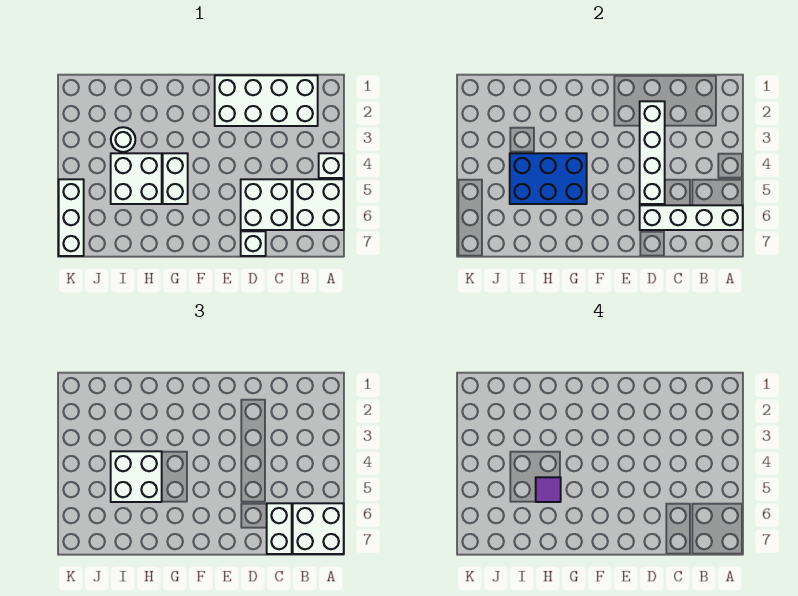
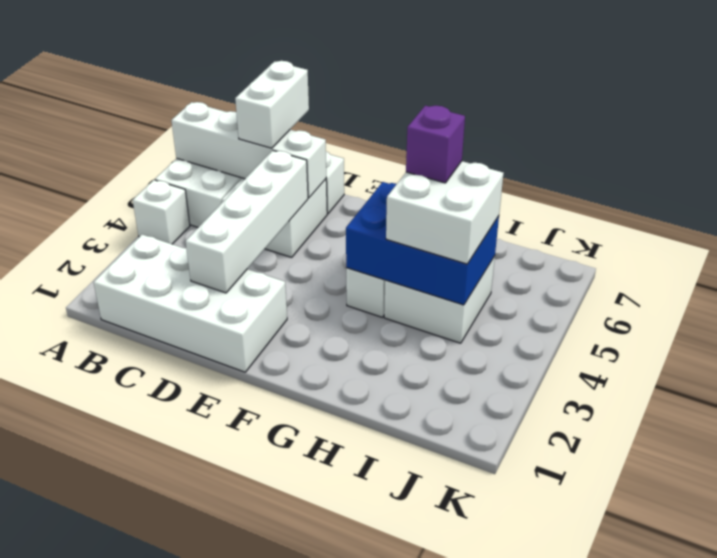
white 2x2 brick [293,503,344,554] -> none
purple 1x1 tile [536,477,561,502] -> purple 1x1 brick [406,105,465,183]
white 1x1 round brick [111,127,135,152] -> none
white 1x3 brick [59,179,84,256] -> none

